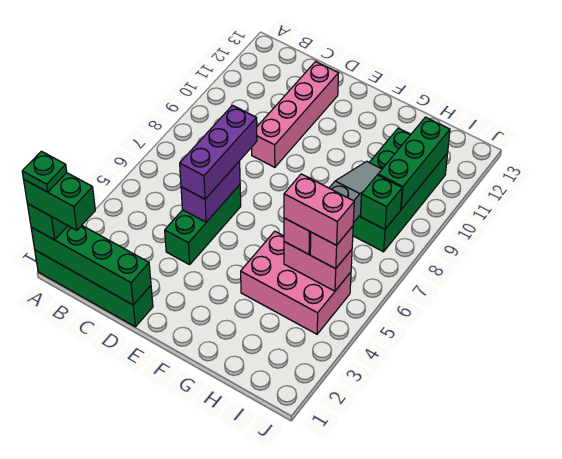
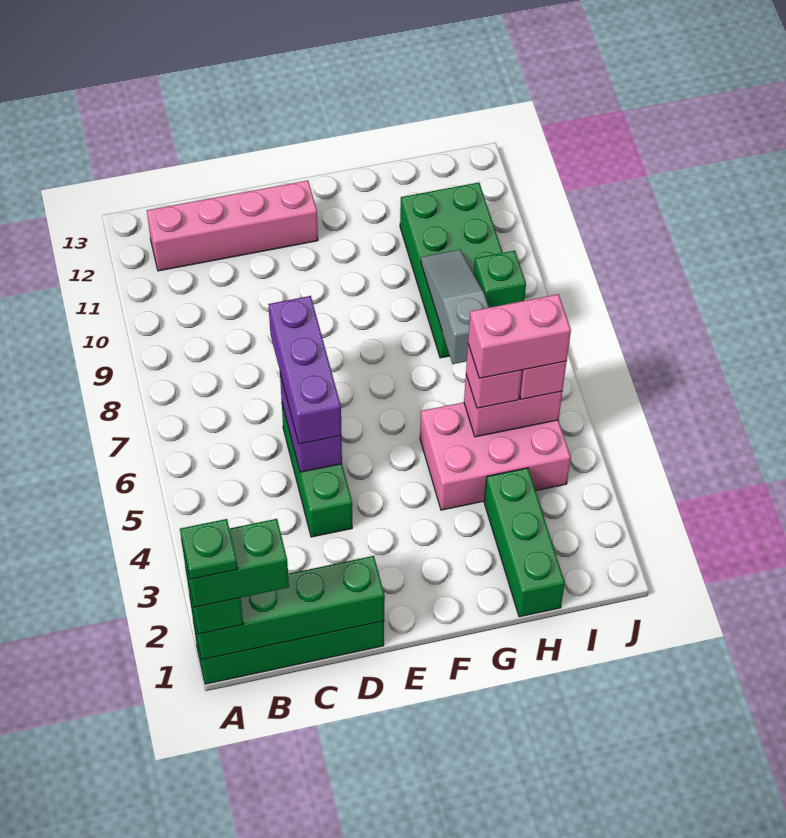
pink 1x4 brick [252,62,339,167] -> pink 1x4 brick turned to [147,181,318,271]
green 1x3 brick [378,117,450,209] -> green 1x3 brick moved to [484,468,565,617]

